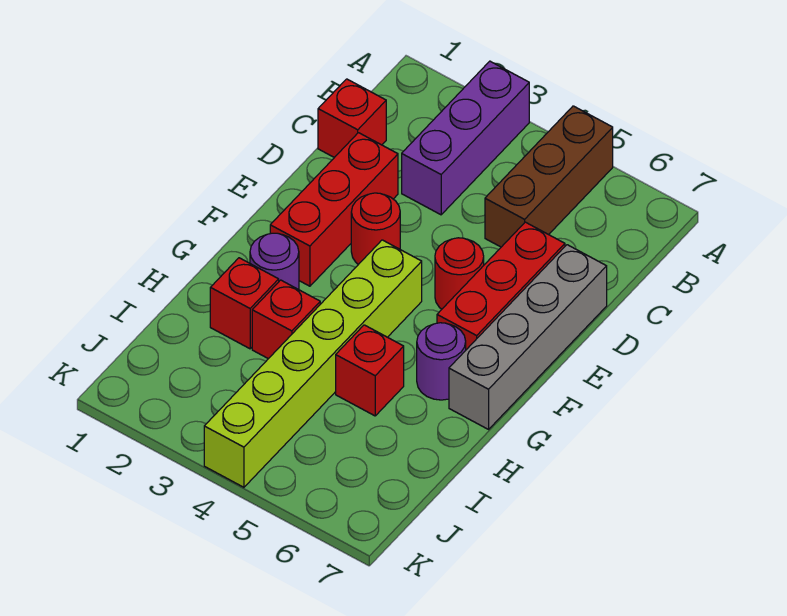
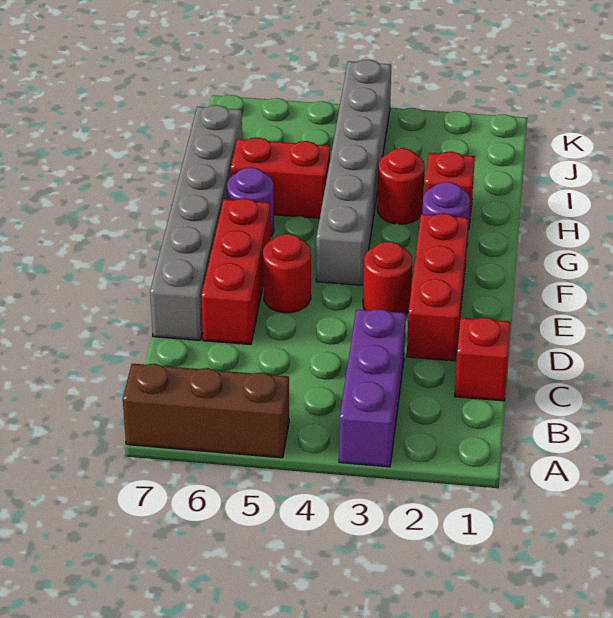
brown 1x3 brick [485,106,613,247] -> brown 1x3 brick turned to [123,364,289,458]
grey 1x4 brick [449,245,607,429] -> grey 1x6 brick [150,105,242,340]
lime 1x6 brick [204,240,422,487] -> grey 1x6 brick [316,60,391,285]
red 1x1 brick [252,280,320,359] -> red 1x1 round brick [377,148,425,224]
red 1x1 brick [336,325,404,416] -> red 1x2 brick [231,137,330,218]

